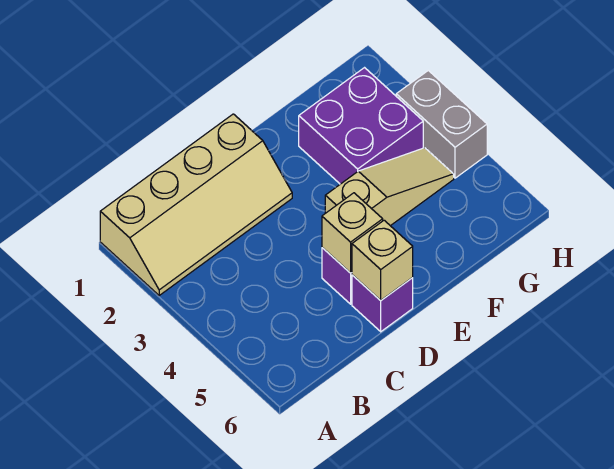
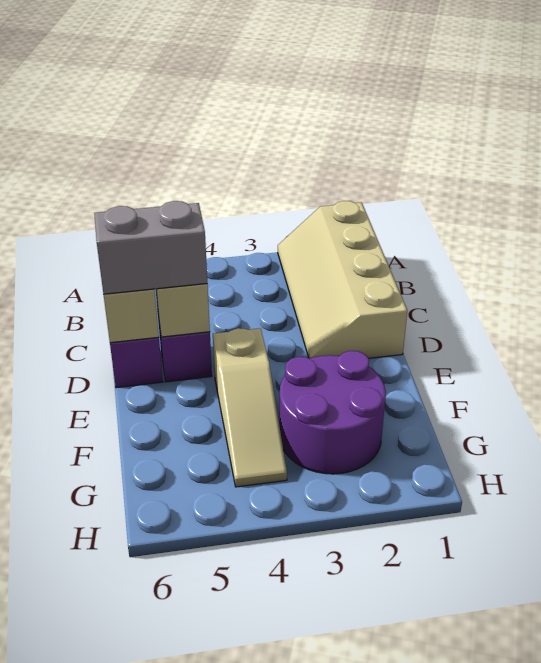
purple 2x2 brick [299,68,423,184] -> purple 2x2 round brick [279,351,386,474]
grey 1x2 brick [396,70,487,178] -> grey 1x2 brick moved to [94,201,207,294]

